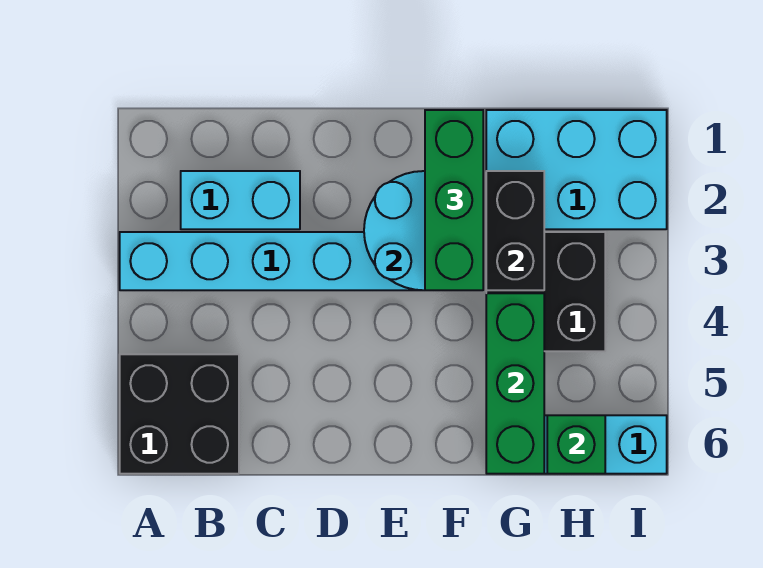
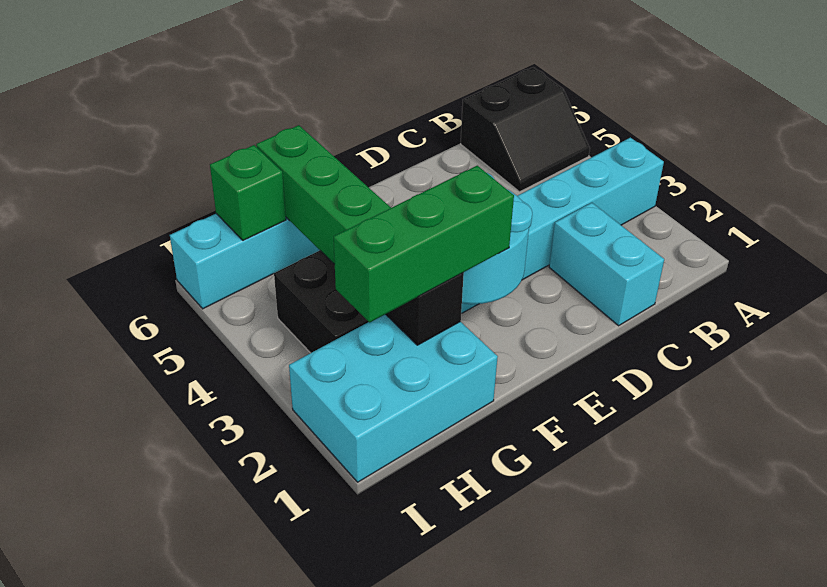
black 2x2 brick [120,354,239,474] -> black 2x2 slope [461,67,590,192]
cyan 1x2 brick [181,171,300,229] -> cyan 1x2 brick turned to [549,203,664,326]
green 1x3 brick [425,110,483,290] -> green 1x3 brick turned to [334,166,514,323]

